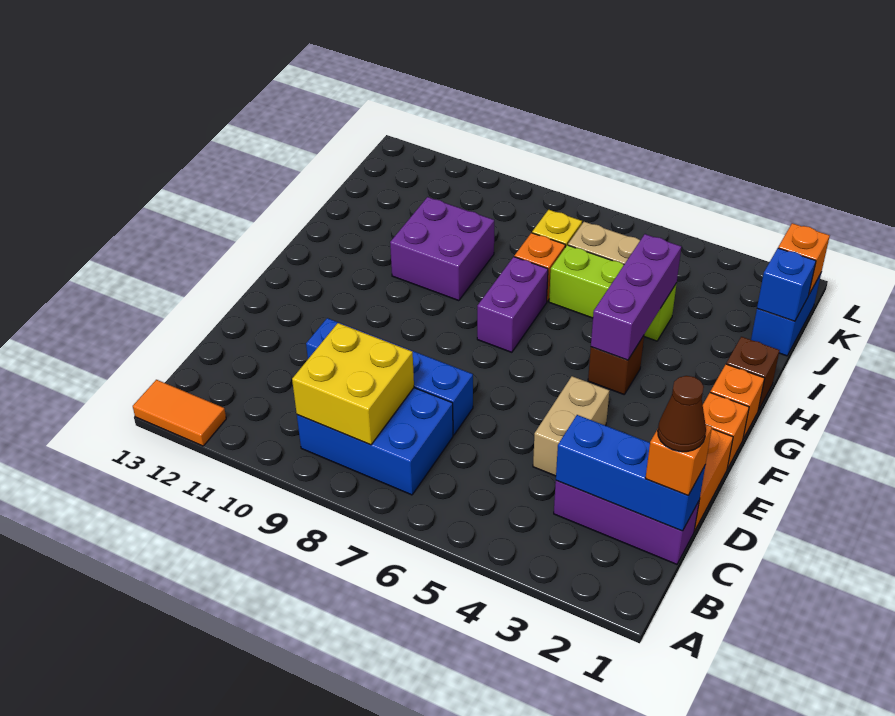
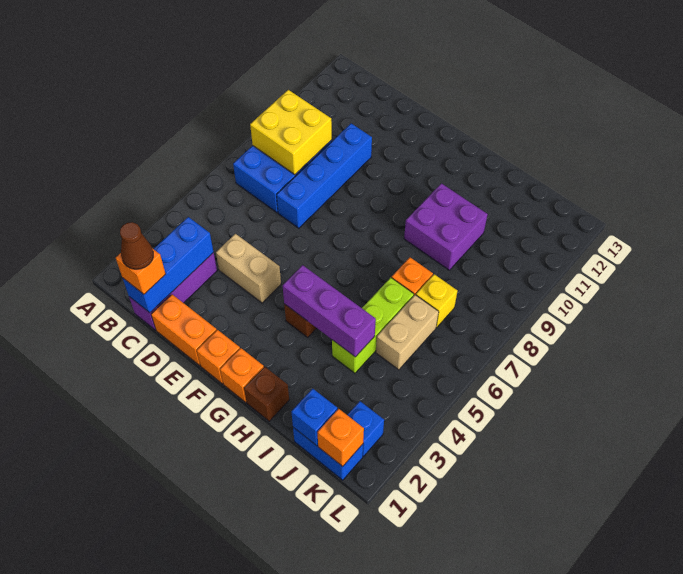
orange 1x2 tile [133,380,226,446] -> none
purple 1x2 brick [477,257,548,352] -> none
none -> blue 1x1 brick [348,401,384,456]

